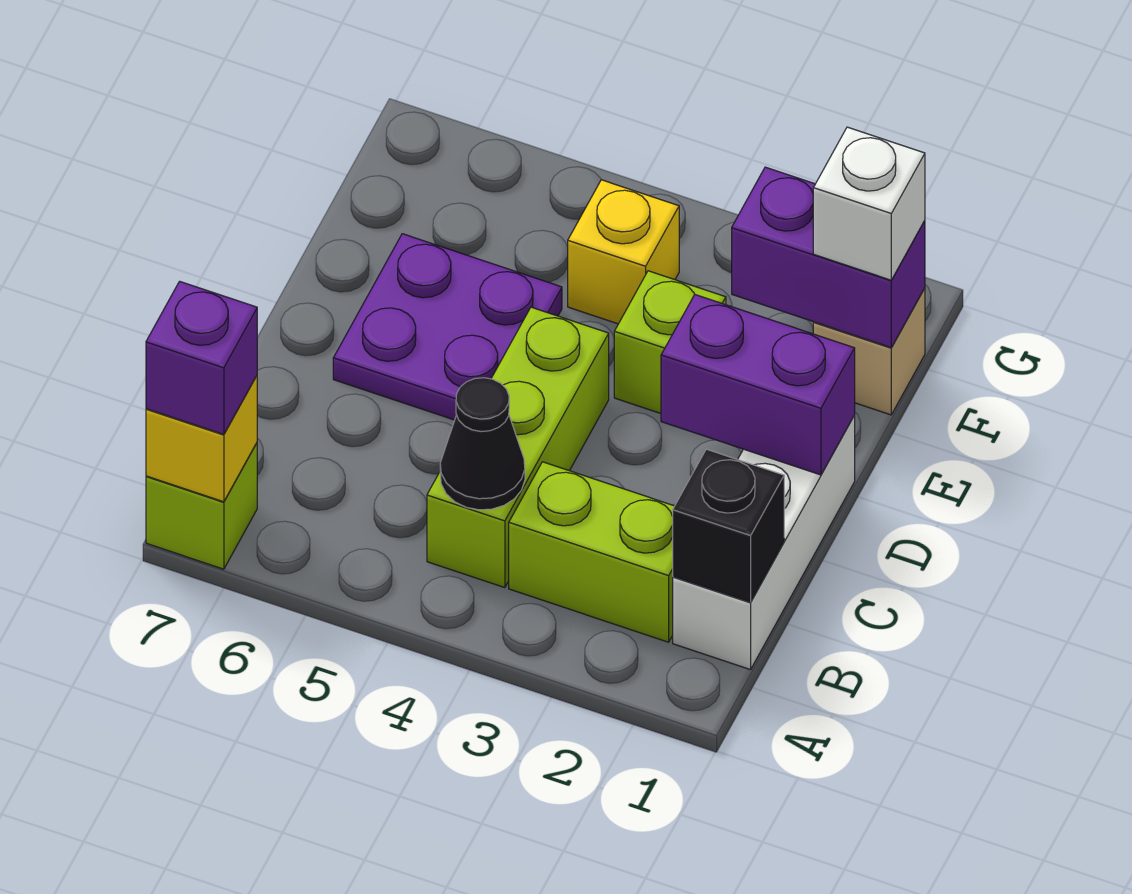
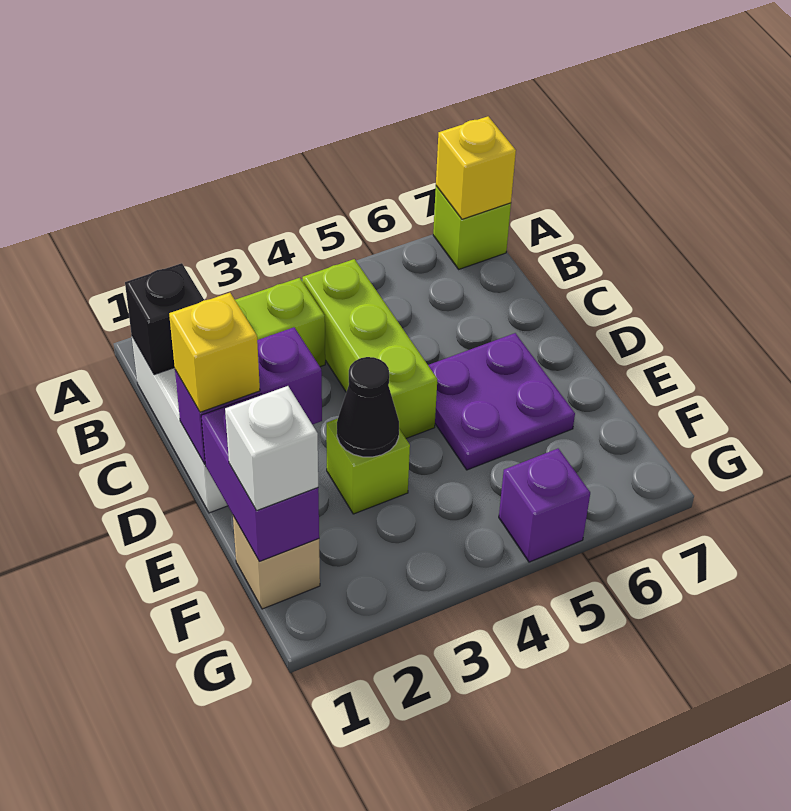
purple 1x1 brick [146,281,257,434] -> purple 1x1 brick moved to [499,449,590,562]
black 1x1 cone [440,378,525,510] -> black 1x1 cone moved to [337,357,399,457]
purple 1x2 brick [732,167,925,347] -> purple 1x2 brick turned to [201,394,319,561]
yellow 1x1 brick [568,180,679,324] -> yellow 1x1 brick moved to [169,293,260,412]

